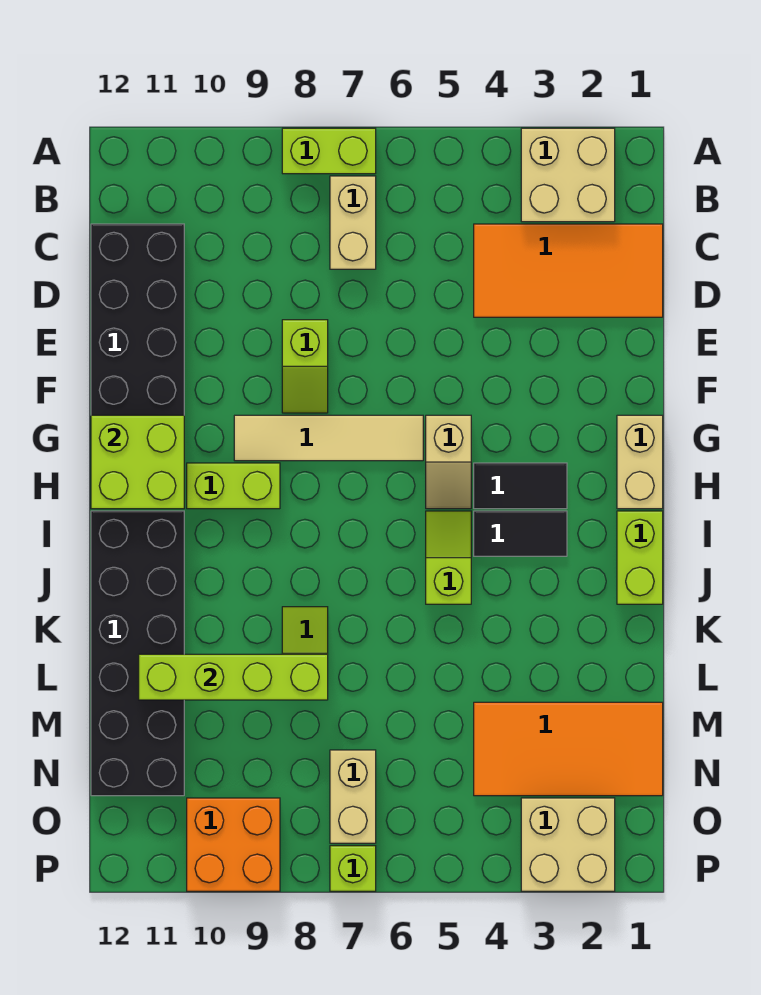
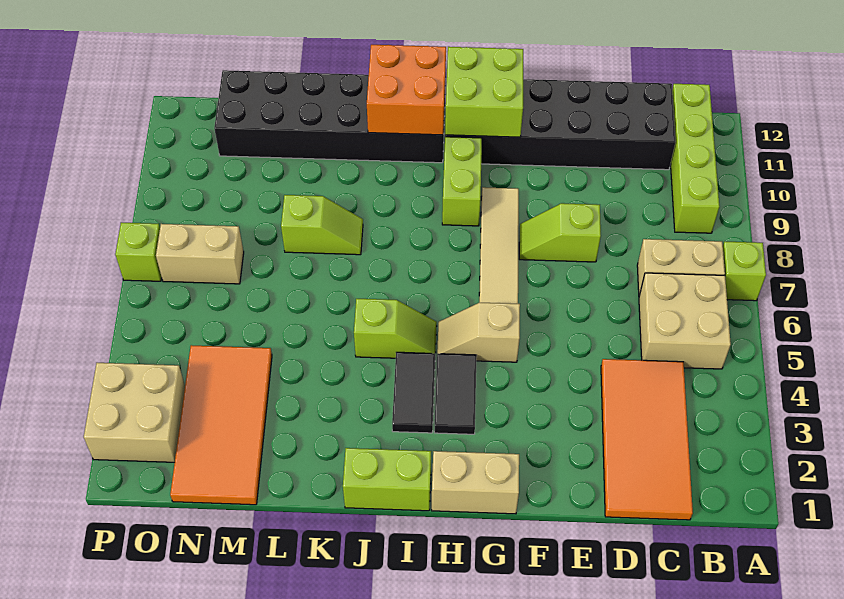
tan 2x2 brick [521,128,615,222] -> tan 2x2 brick moved to [639,273,731,369]
lime 1x2 brick [282,128,376,174] -> lime 1x1 brick [723,241,766,301]
lime 1x4 brick [139,654,328,700] -> lime 1x4 brick moved to [671,84,719,233]
orange 2x2 brick [187,798,280,891] -> orange 2x2 brick moved to [367,45,446,135]

